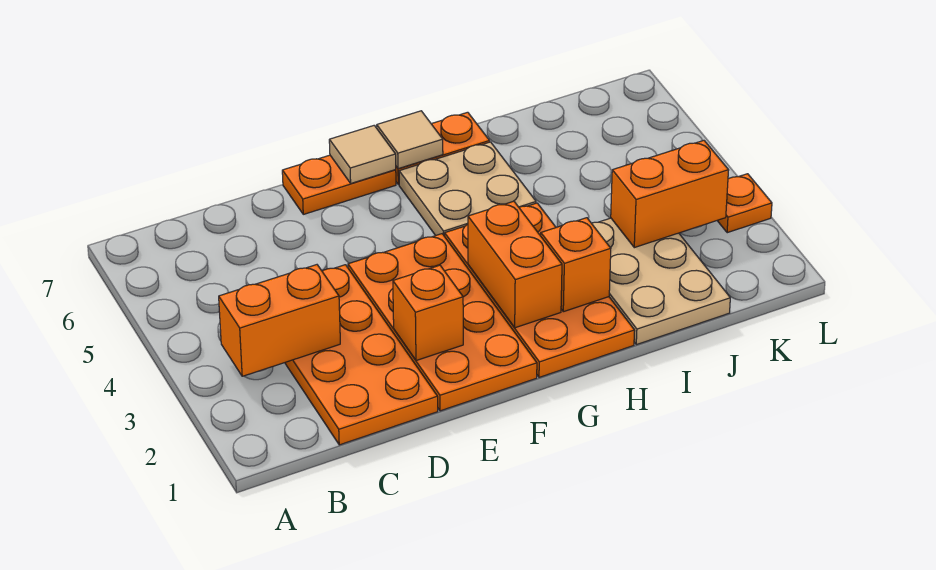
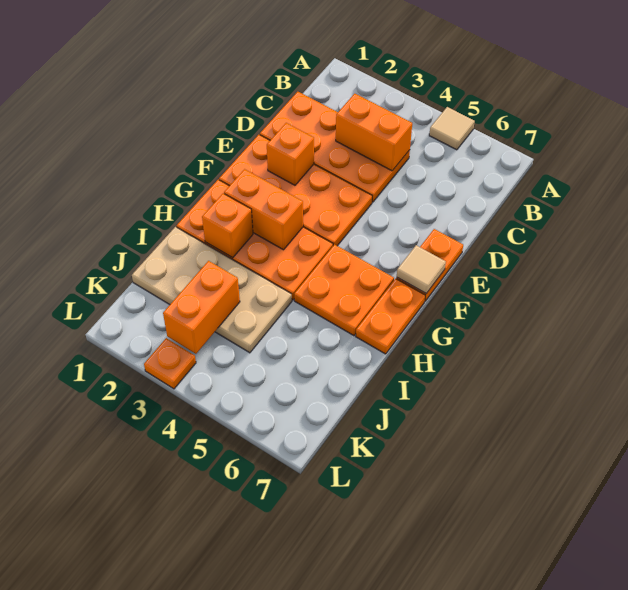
orange 1x2 brick [219,265,340,376] -> orange 1x2 brick turned to [336,94,412,171]
tan 2x2 plate [399,142,536,236] -> orange 2x2 plate [294,245,394,336]
tan 1x1 tile [377,111,443,169] -> tan 1x1 tile moved to [429,107,475,150]
tan 2x3 plate [592,218,730,345] -> tan 2x4 plate [132,227,292,353]

